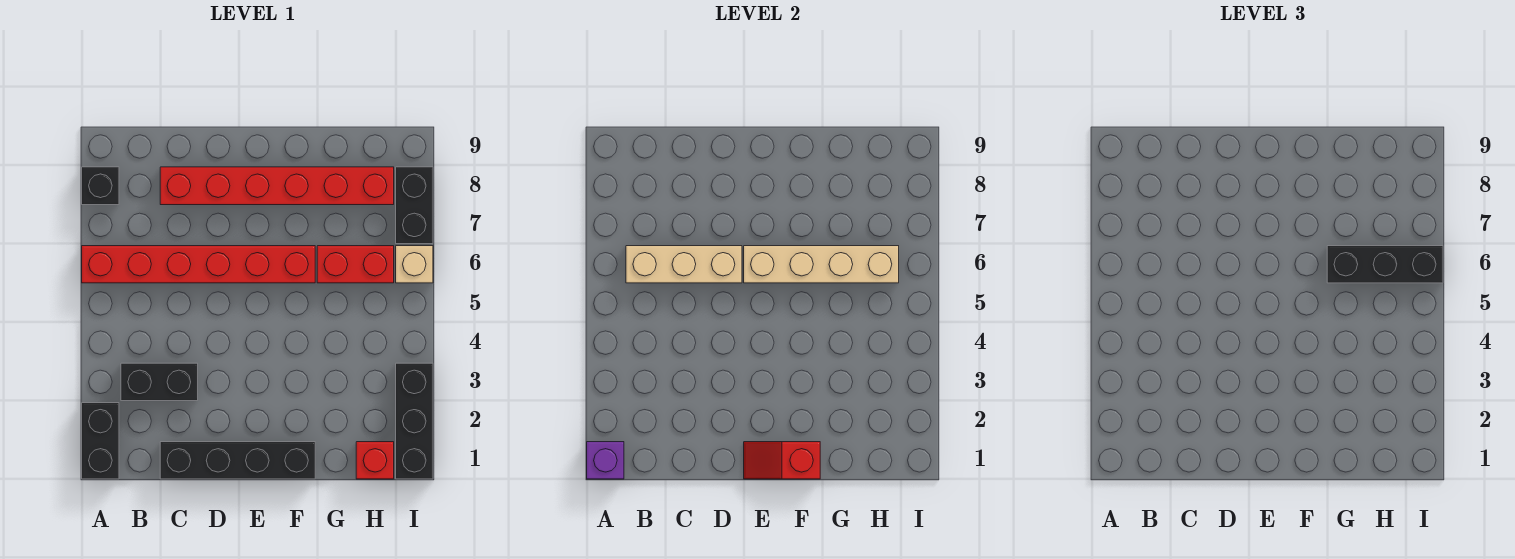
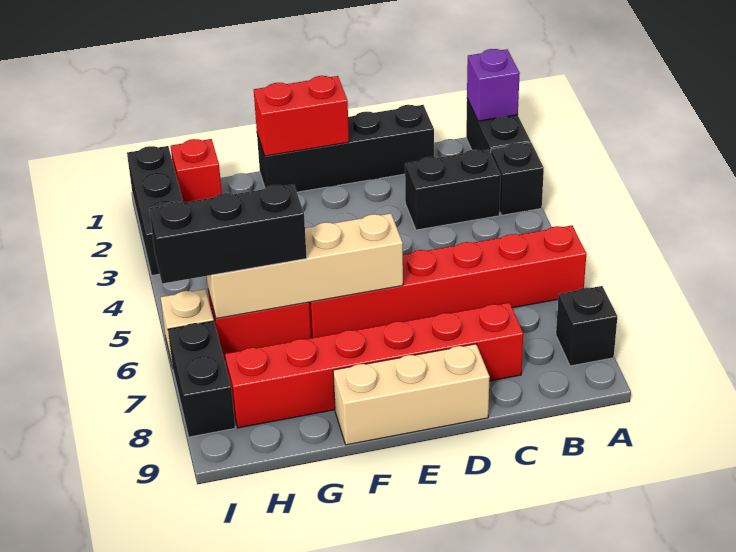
none -> black 1x1 brick [491,142,544,215]
tan 1x3 brick [626,246,742,283] -> tan 1x3 brick moved to [333,344,490,445]
red 1x2 slope [744,442,820,479] -> red 1x2 brick [254,76,349,156]

